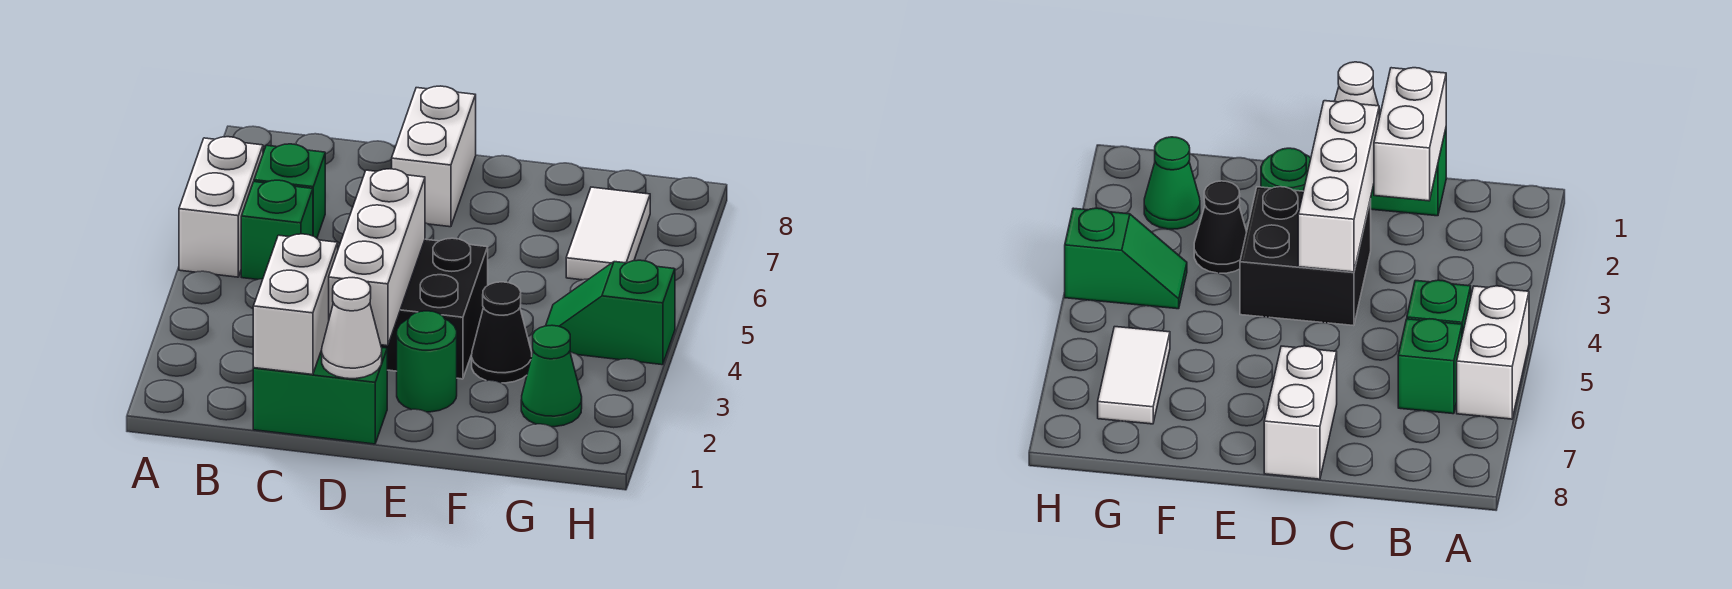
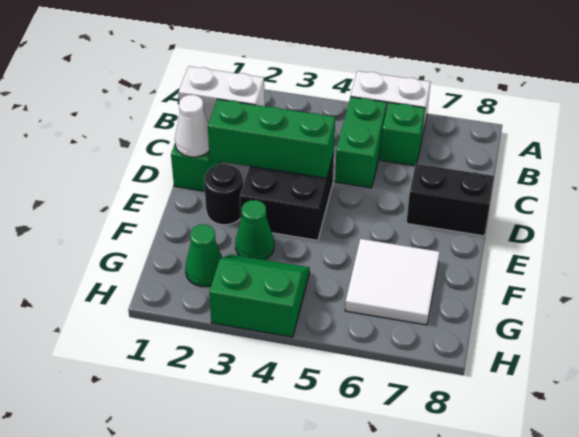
green 1x1 brick [241,180,313,280] -> green 1x2 brick [335,97,387,188]
white 1x3 brick [329,169,425,346] -> green 1x3 brick [208,99,335,178]
white 1x2 brick [392,86,476,227] -> black 1x2 brick [407,164,494,236]
green 1x1 round brick [397,311,457,412] -> black 1x1 round brick [204,164,243,225]
black 1x1 cone [472,282,532,383] -> green 1x1 cone [235,200,274,260]
green 1x2 slope [546,260,675,365] -> green 2x2 slope [209,254,310,337]
white 1x2 tile [566,187,650,280] -> white 2x2 tile [345,239,440,325]

